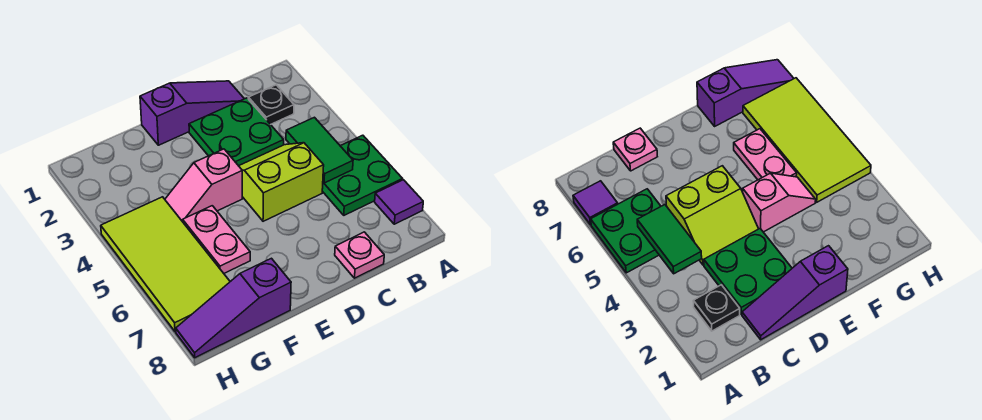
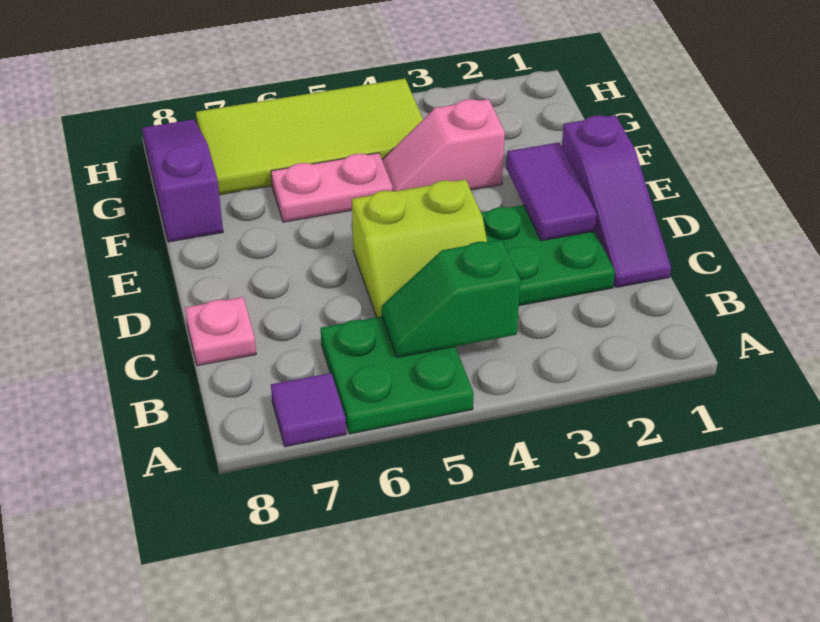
black 1x1 plate [248,85,294,124] -> none
green 1x2 tile [286,117,353,183] -> green 1x2 slope [382,240,520,357]
lime 2x2 slope [239,143,324,221] -> lime 2x2 slope turned to [352,179,487,317]
none -> purple 1x2 tile [506,142,597,241]
pink 1x2 slope [165,149,242,221] -> pink 1x2 slope turned to [382,99,505,191]

